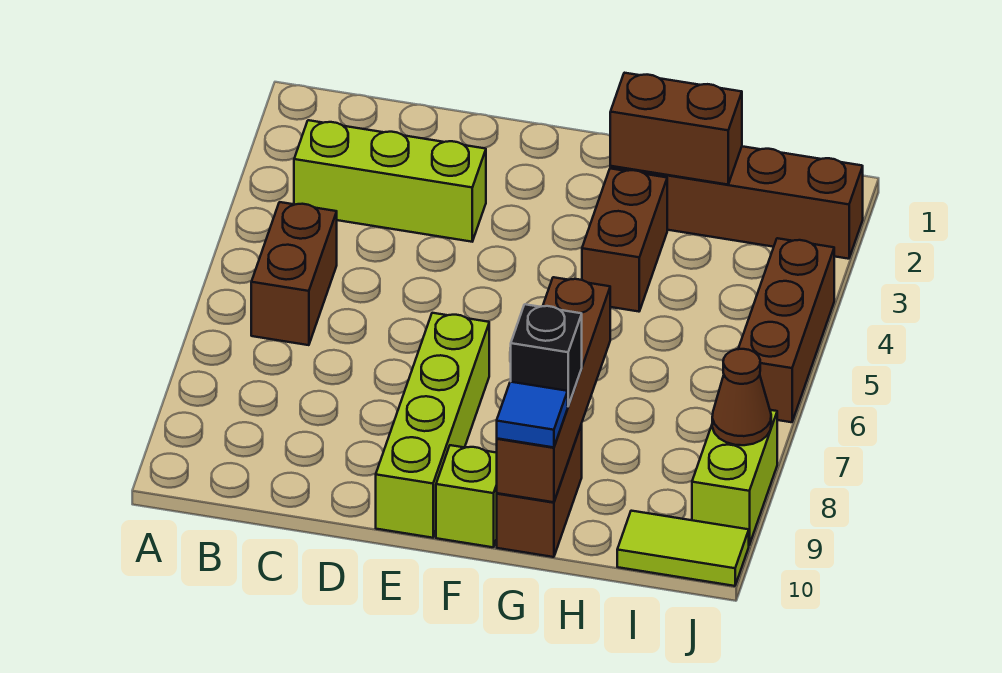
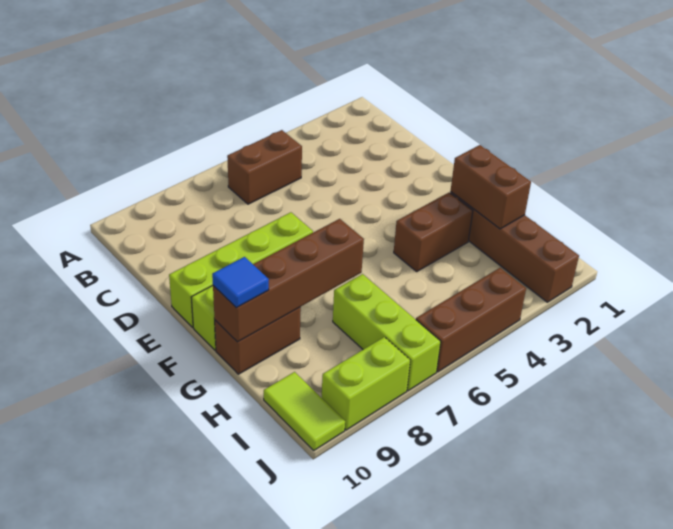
lime 1x3 brick [294,120,486,242] -> lime 1x3 brick moved to [333,274,441,391]
black 1x1 brick [511,304,582,406] -> none
brown 1x1 cone [712,349,771,445] -> none

